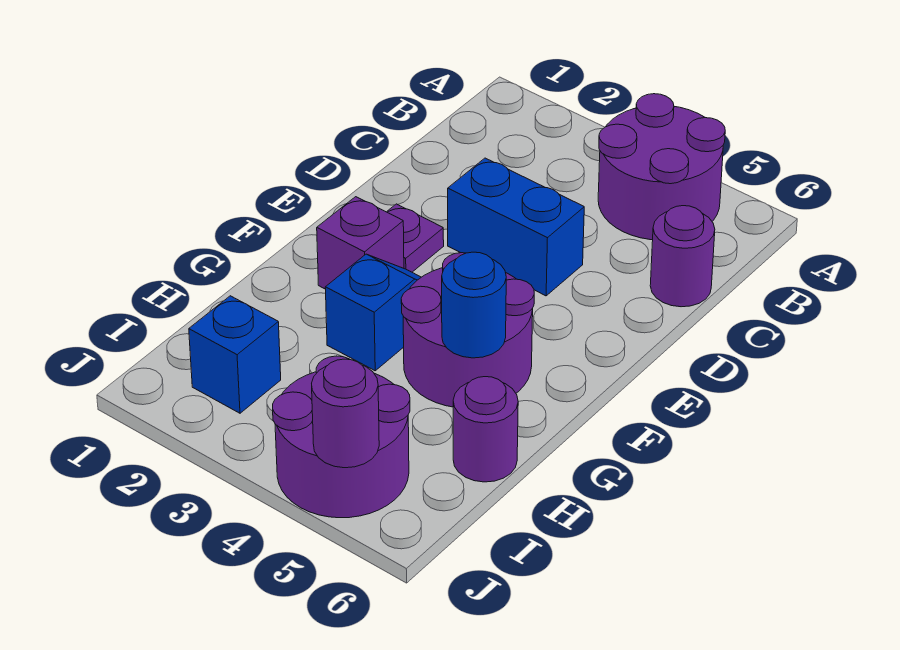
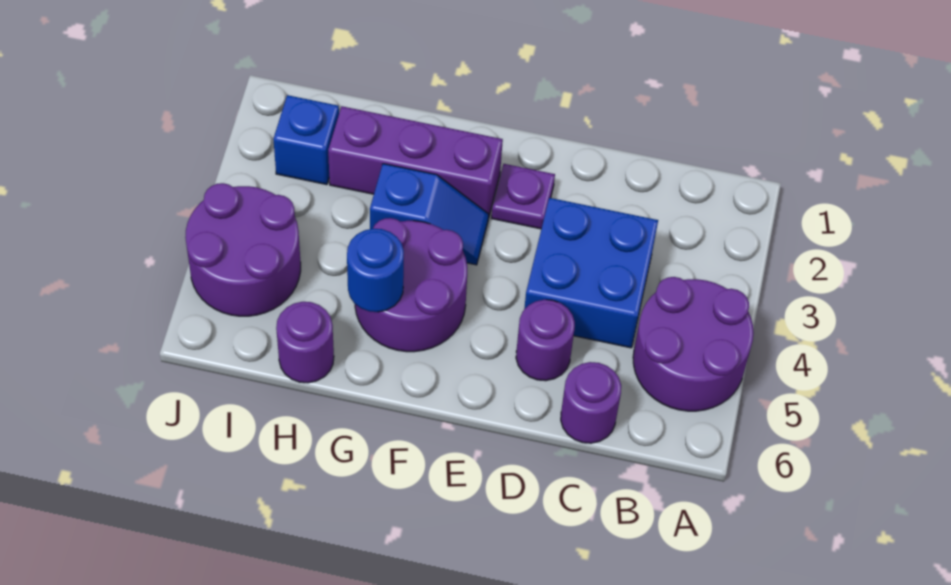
blue 1x2 brick [448,158,584,296] -> blue 2x2 brick [524,198,658,348]
purple 1x1 brick [317,197,404,289] -> purple 1x3 brick [328,106,503,218]
purple 1x1 round brick [312,359,379,468] -> purple 1x1 round brick moved to [516,300,575,381]

